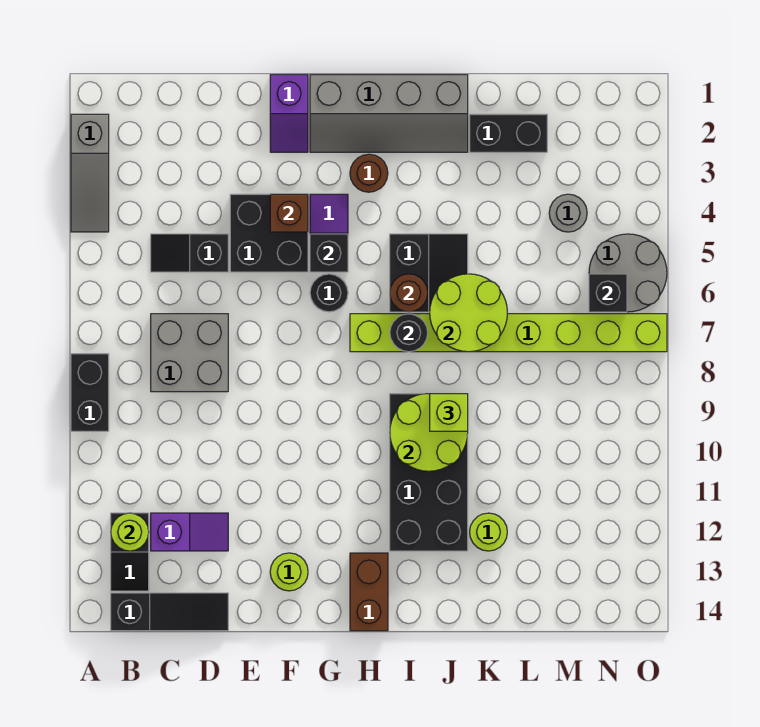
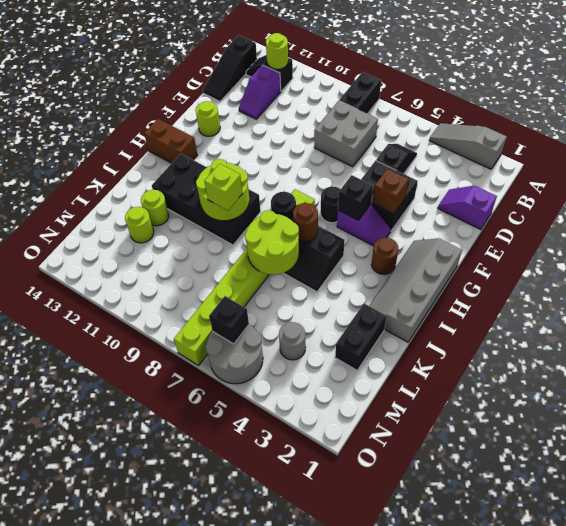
black 1x2 brick [71,354,109,431] -> black 1x2 brick turned to [339,72,381,114]
purple 1x2 slope [270,75,308,152] -> purple 1x2 slope moved to [438,186,497,230]
none -> lime 1x1 round brick [125,207,154,243]

